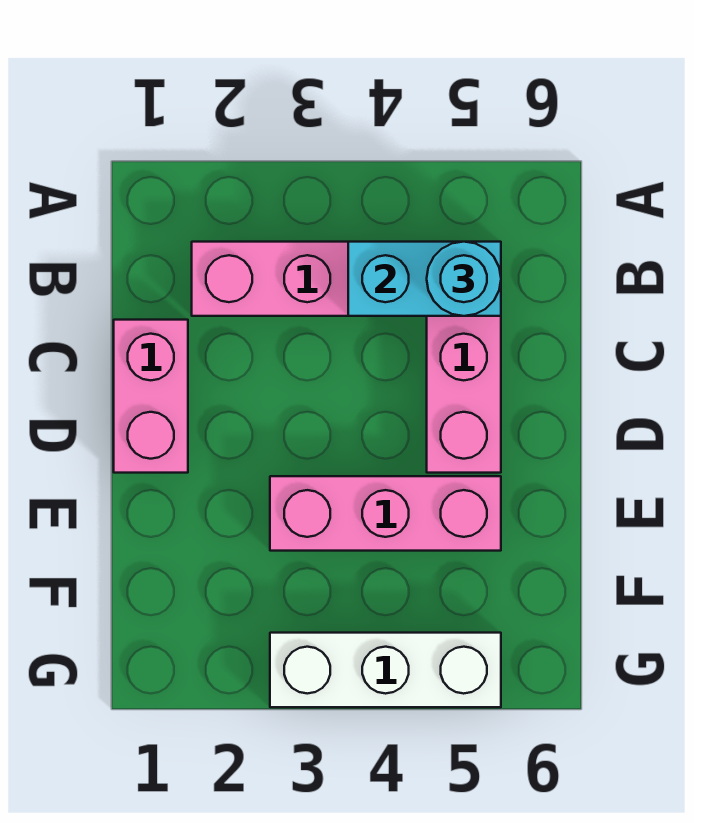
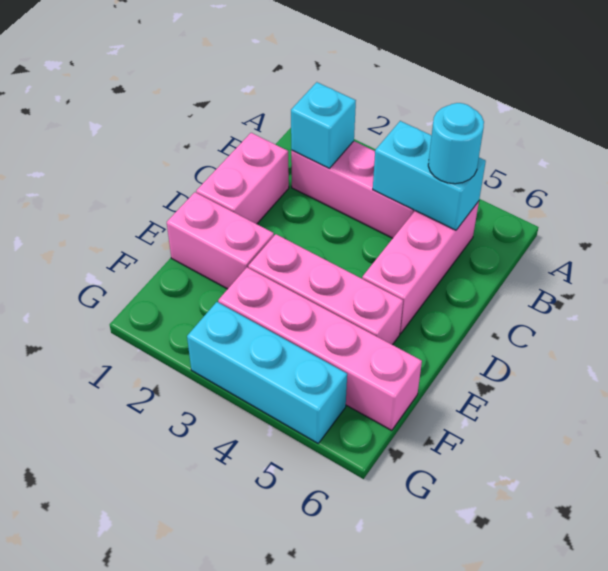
none -> cyan 1x1 brick [291,82,356,168]
none -> pink 1x2 brick [167,192,274,289]
none -> pink 1x4 brick [218,267,422,430]
white 1x3 brick [270,633,501,707] -> cyan 1x3 brick [187,302,347,443]

